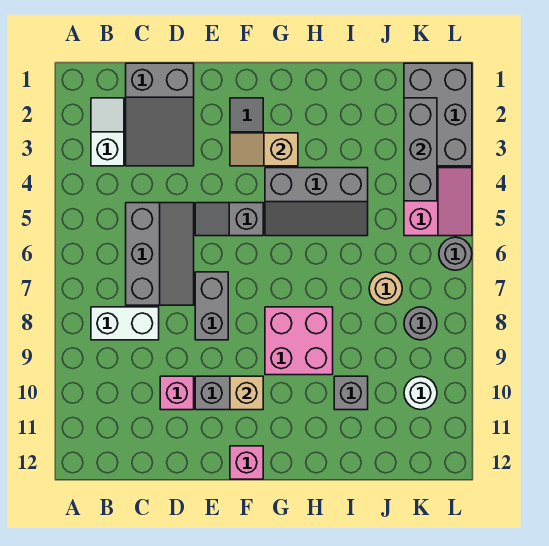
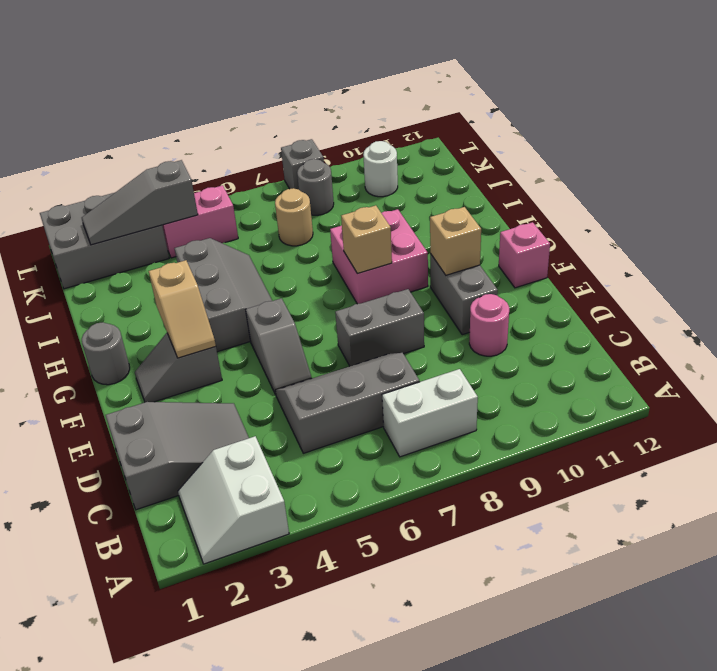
white 1x2 slope [91,98,124,166] -> white 2x2 slope [178,436,289,564]
white 1x2 brick [91,307,159,340] -> white 1x2 brick turned to [382,369,478,457]
pink 1x1 brick [160,376,194,410] -> pink 1x1 round brick [469,294,509,356]
none -> tan 1x1 brick [341,205,392,274]
grey 1x1 brick [334,376,368,410] -> grey 1x1 brick moved to [281,139,324,190]
grey 1x3 brick [404,98,437,201] -> grey 1x3 slope [82,160,198,245]
grey 1x1 round brick [439,237,472,270] -> grey 1x1 round brick moved to [82,322,130,385]

